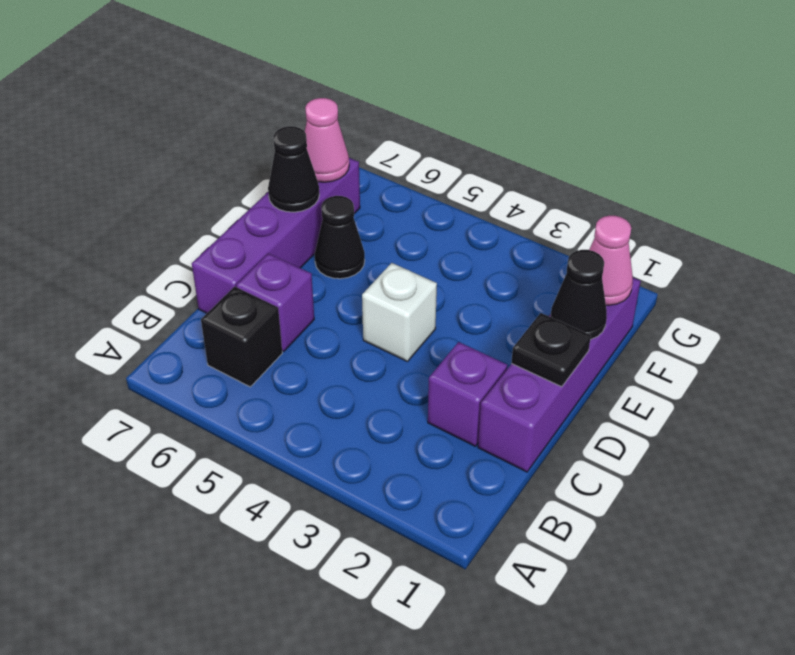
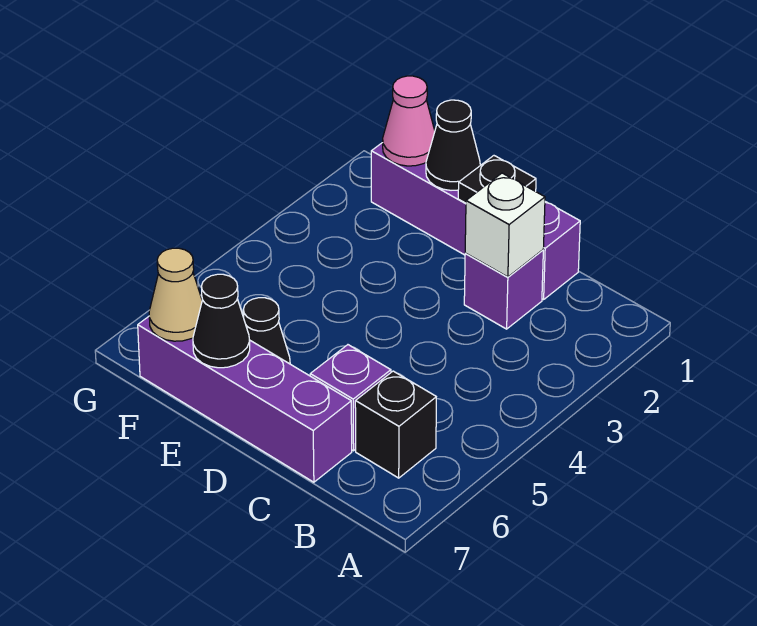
white 1x1 brick [362,263,437,362] -> white 1x1 brick moved to [465,173,545,277]
pink 1x1 cone [305,98,349,182] -> tan 1x1 cone [149,248,202,341]

